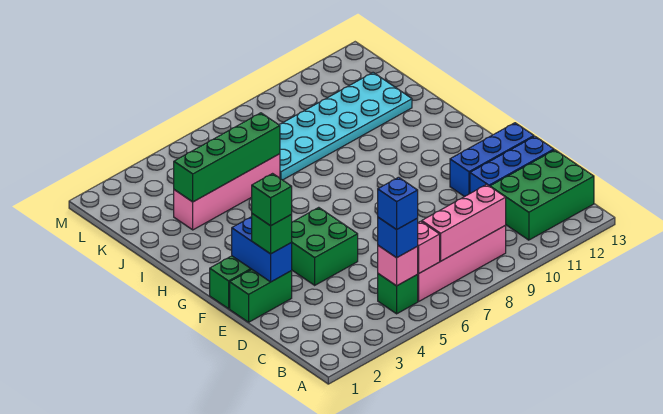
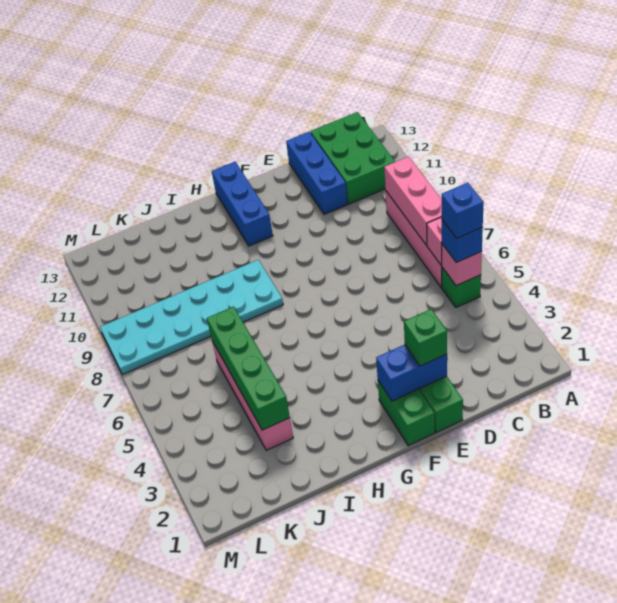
green 1x1 brick [252,174,292,226] -> none
green 2x2 brick [292,207,358,285] -> none
blue 1x3 brick [450,123,534,197] -> blue 1x3 brick moved to [212,162,273,246]
cyan 2x6 plate [279,73,412,180] -> cyan 2x6 plate turned to [100,260,283,374]

